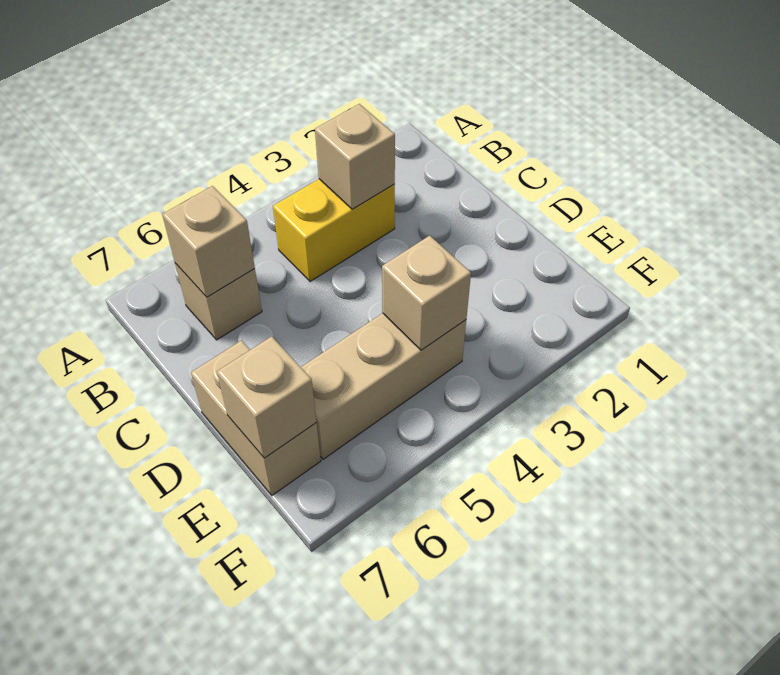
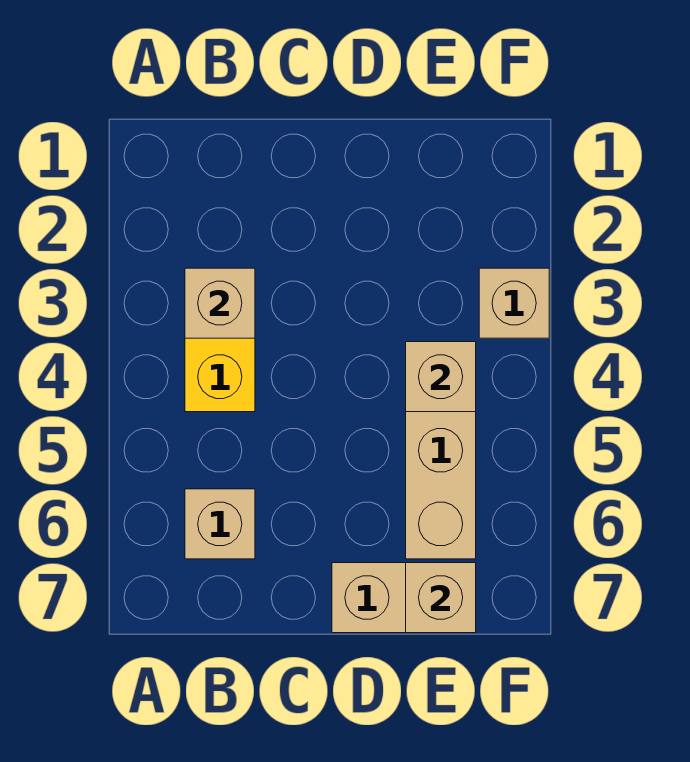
tan 1x1 brick [162,186,255,297] -> tan 1x1 brick moved to [479,268,549,338]

